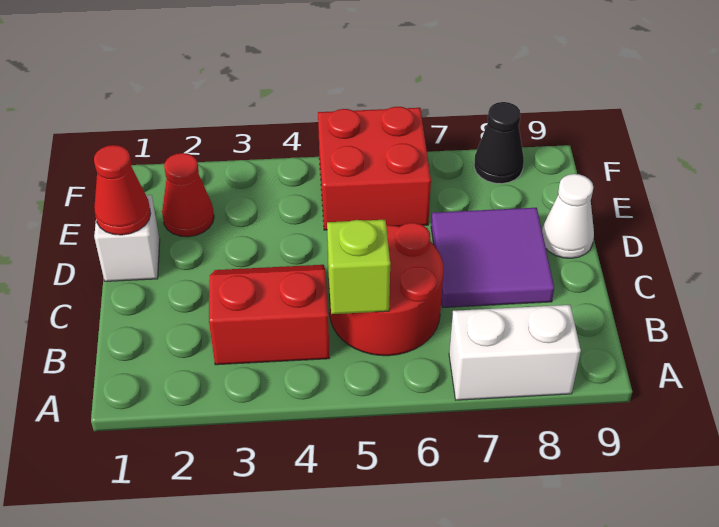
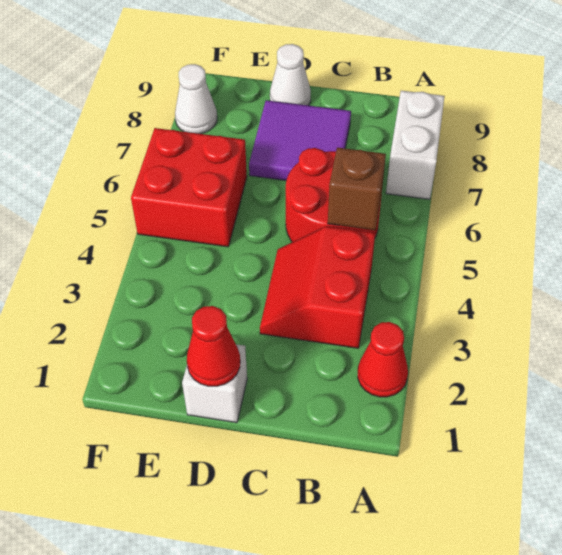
lime 1x1 brick [327,220,390,314] -> brown 1x1 brick [328,148,386,230]
red 1x1 cone [162,153,214,237] -> red 1x1 cone moved to [358,322,408,397]
black 1x1 cone [474,102,524,184] -> white 1x1 cone [175,64,217,134]

